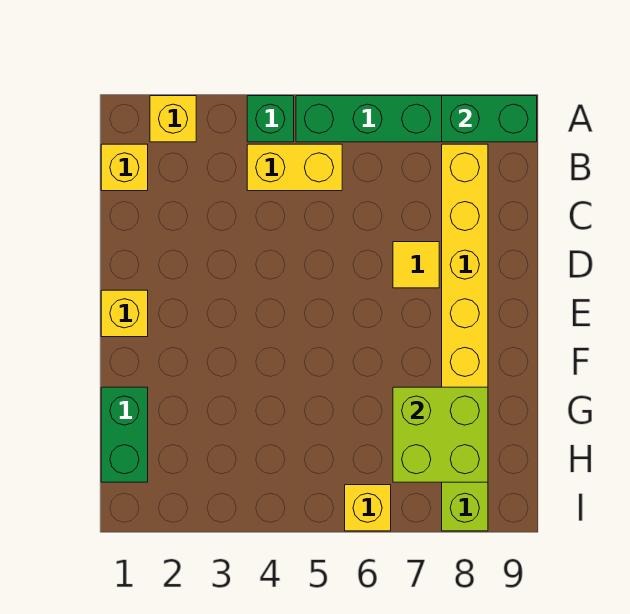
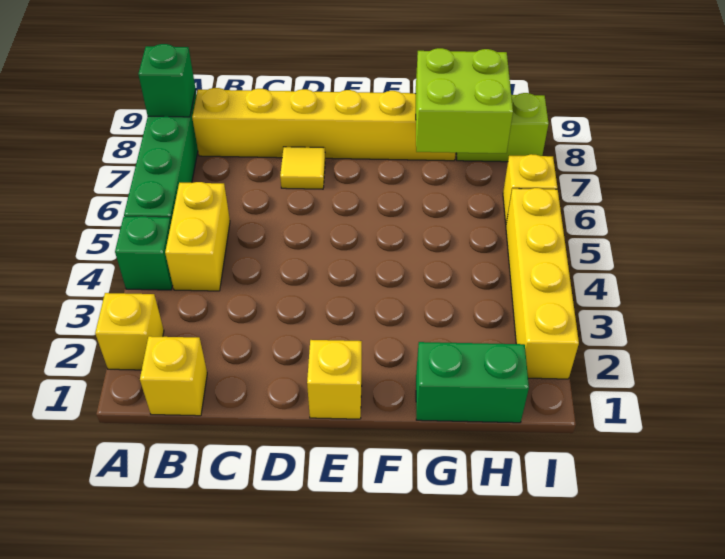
green 1x2 brick [442,96,537,142] -> green 1x1 brick [138,44,196,117]
none -> yellow 1x4 brick [506,188,579,379]

